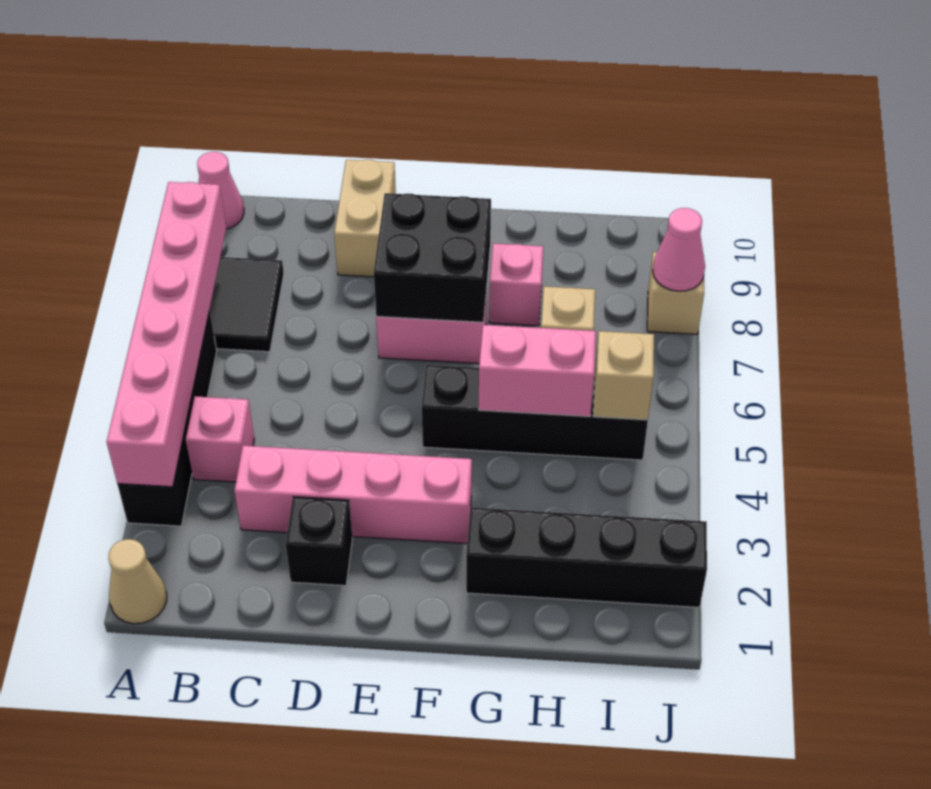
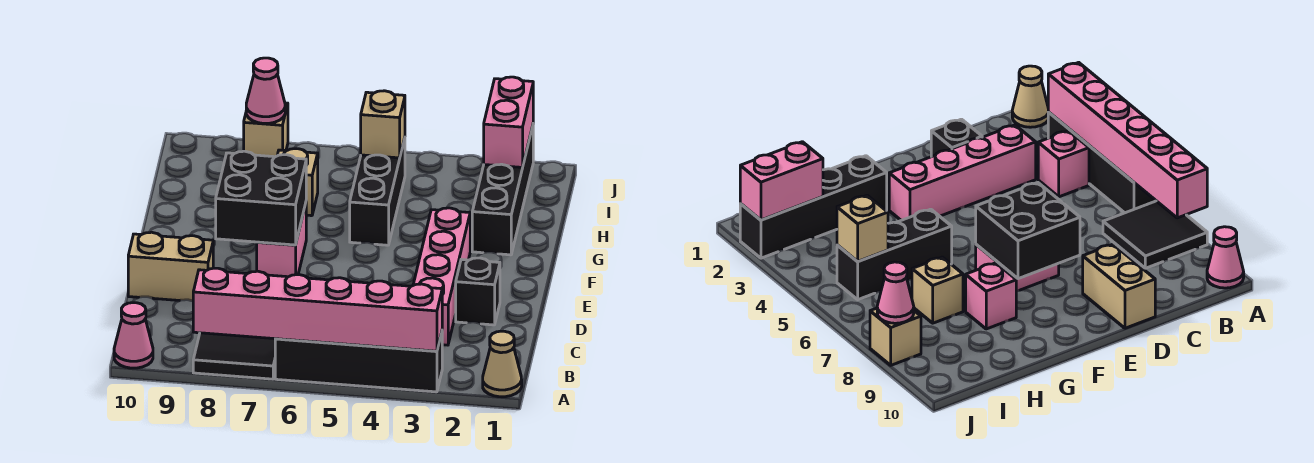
black 1x4 brick [422,365,648,460] -> black 1x3 brick [350,138,405,245]
pink 1x2 brick [479,325,596,416] -> pink 1x2 brick moved to [484,77,533,167]

